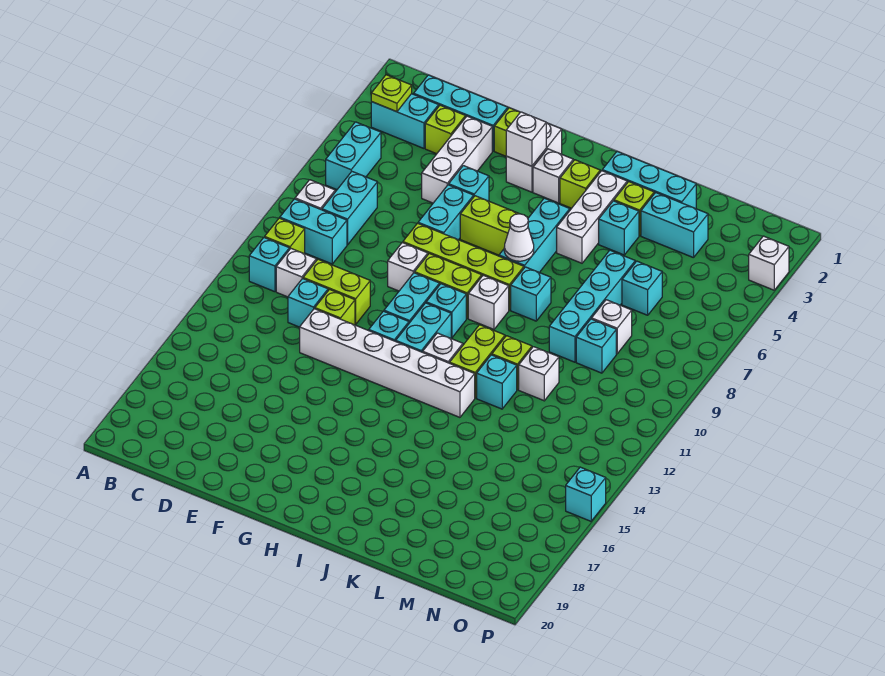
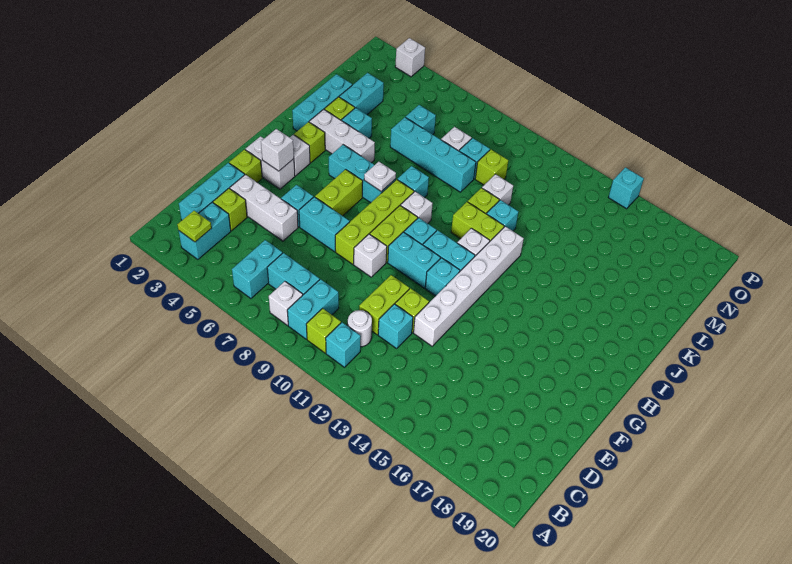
cyan 1x2 brick [326,122,381,190] -> cyan 1x2 brick turned to [232,240,282,298]
white 1x1 brick [276,249,316,297] -> white 1x1 round brick [348,310,372,347]
white 1x1 cone [504,214,534,261] -> white 1x1 plate [364,162,396,192]
none -> lime 1x1 brick [475,150,508,185]

